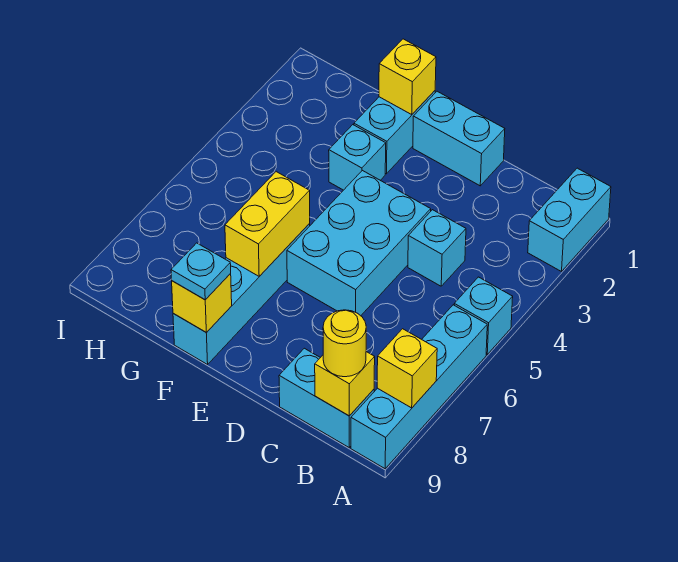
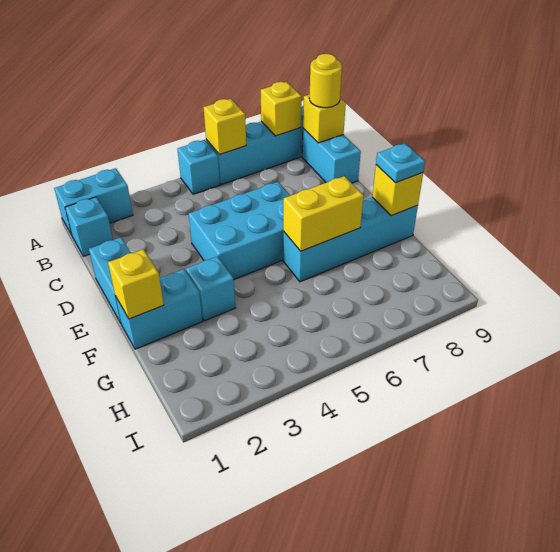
none -> yellow 1x1 brick [203,99,246,155]
cyan 1x1 brick [408,210,466,286] -> cyan 1x1 brick moved to [65,197,113,256]

